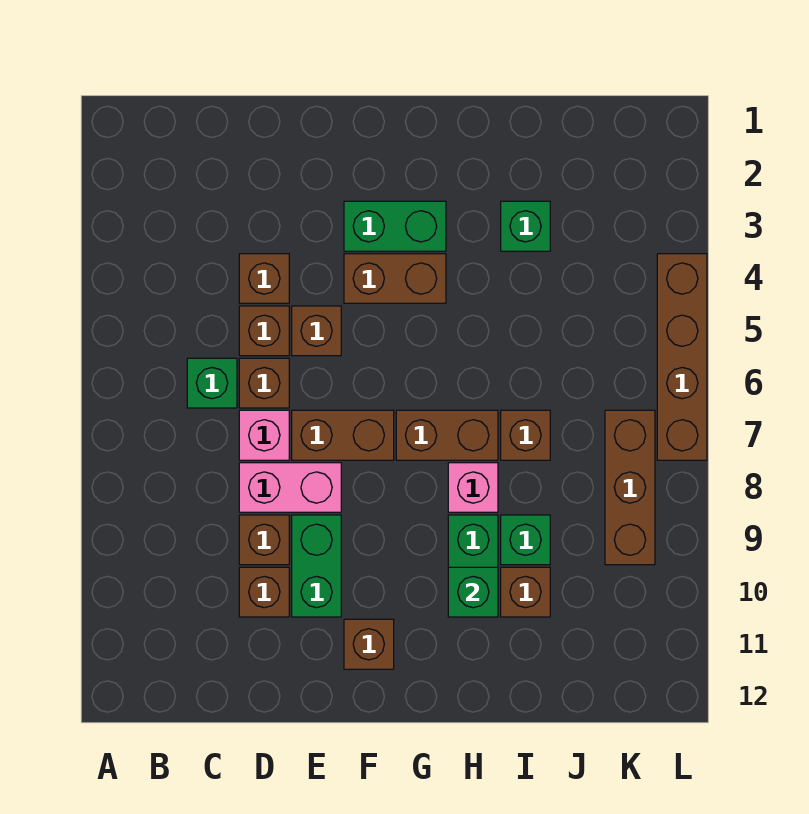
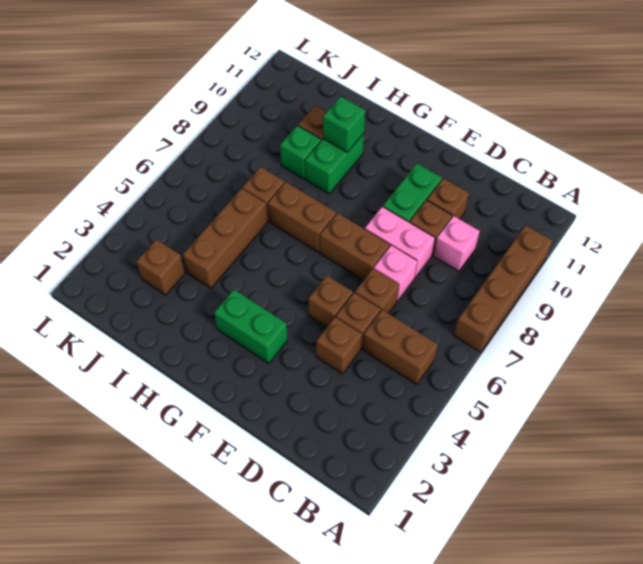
green 1x1 brick [187,358,237,408] -> none
brown 1x2 brick [344,254,446,303] -> brown 1x2 brick moved to [363,310,438,385]
brown 1x1 brick [344,619,394,669] -> brown 1x1 brick moved to [136,239,185,295]
pink 1x1 brick [448,463,498,512] -> pink 1x1 brick moved to [434,216,480,271]
green 1x1 brick [501,201,550,251] -> none
brown 1x3 brick [605,410,655,565] -> brown 1x3 brick moved to [183,188,267,288]
brown 1x4 brick [657,254,707,460] -> brown 1x4 brick moved to [454,225,552,352]

